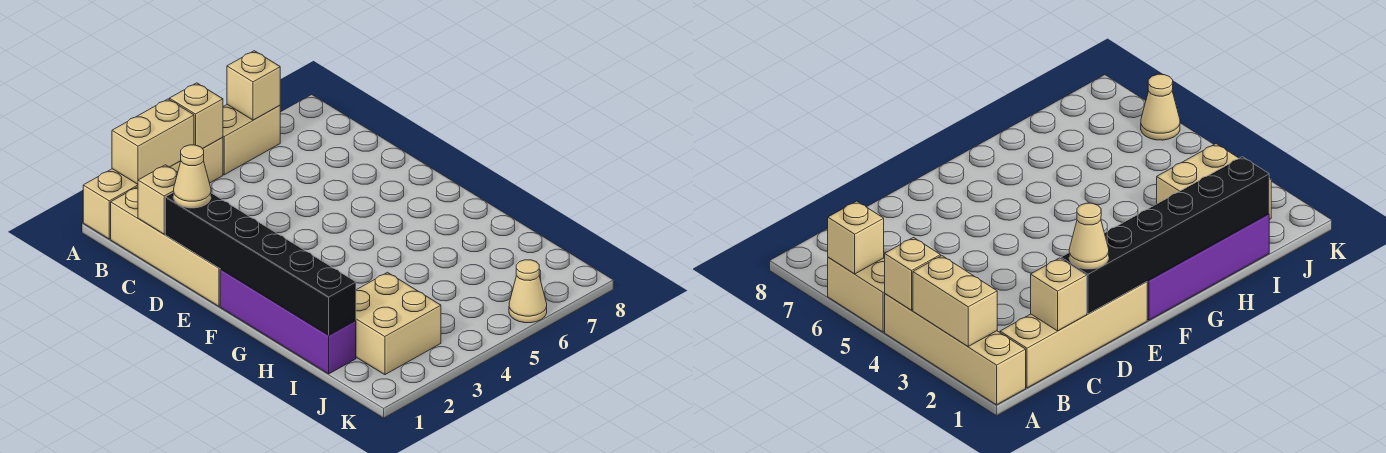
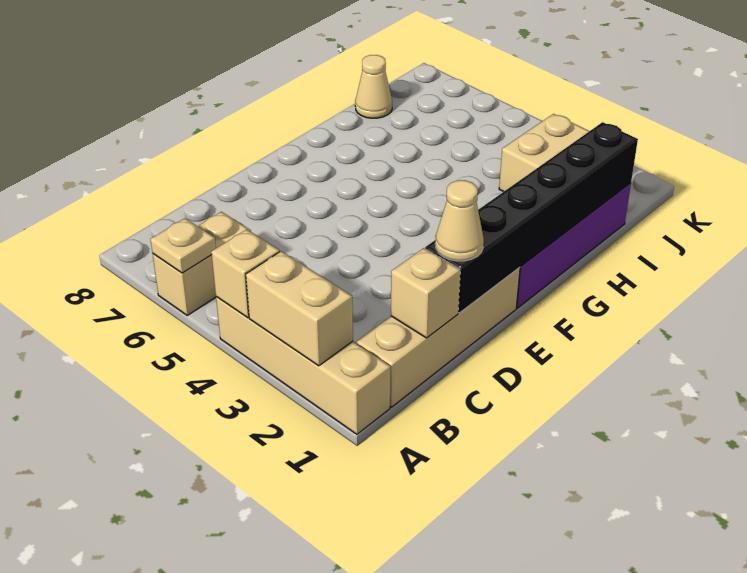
tan 1x2 brick [223,105,280,175] -> tan 1x2 brick turned to [153,212,251,315]
tan 1x1 brick [227,51,280,120] -> tan 1x1 plate [151,218,216,273]
tan 1x1 cone [509,260,547,323] -> tan 1x1 cone moved to [355,55,392,118]

